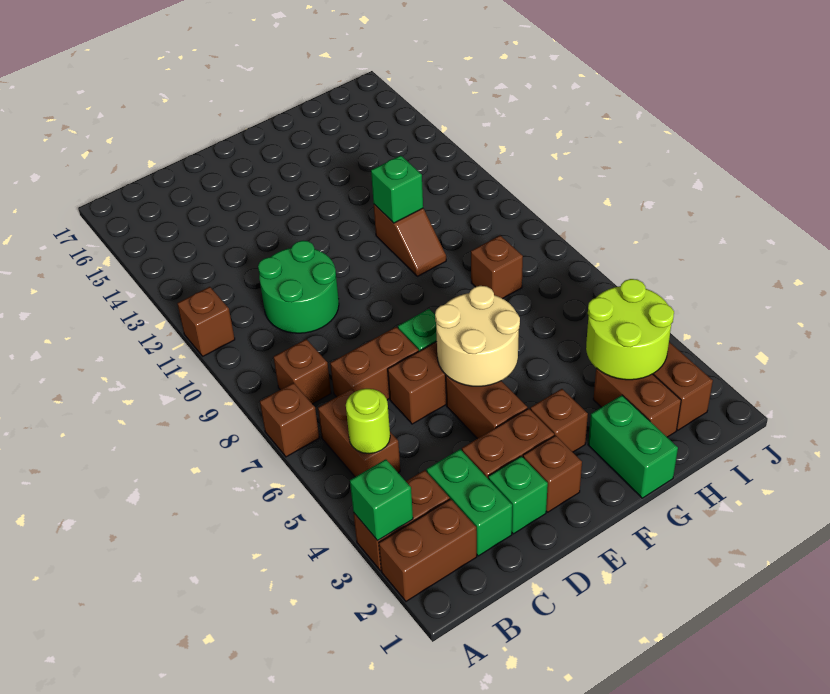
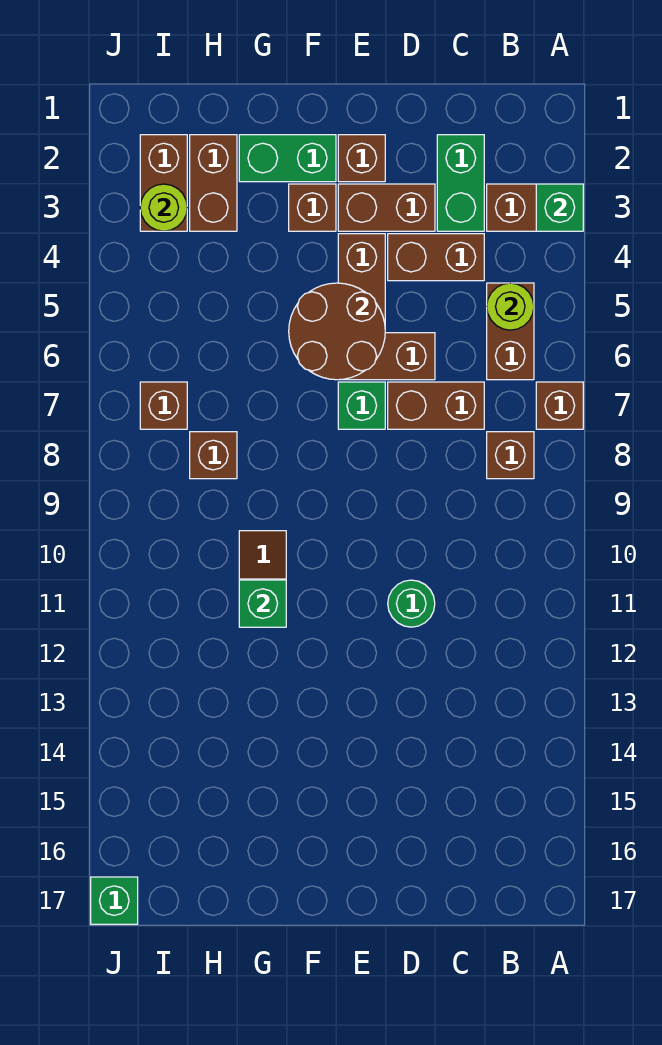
brown 1x2 brick [379,499,477,601] -> brown 1x2 brick moved to [388,234,484,281]
brown 1x1 brick [177,287,235,356] -> brown 1x1 brick moved to [140,382,187,429]
green 2x2 round brick [258,241,339,333] -> green 1x1 round brick [388,580,435,627]
green 1x1 brick [488,456,548,534] -> green 1x1 brick moved to [91,877,138,924]
tan 2x2 round brick [435,286,520,386] -> brown 2x2 round brick [289,283,385,380]
green 1x2 brick [588,395,678,498] -> green 1x2 brick turned to [239,135,336,182]
lime 2x2 round brick [586,279,674,380] -> lime 1x1 round brick [140,184,187,231]

